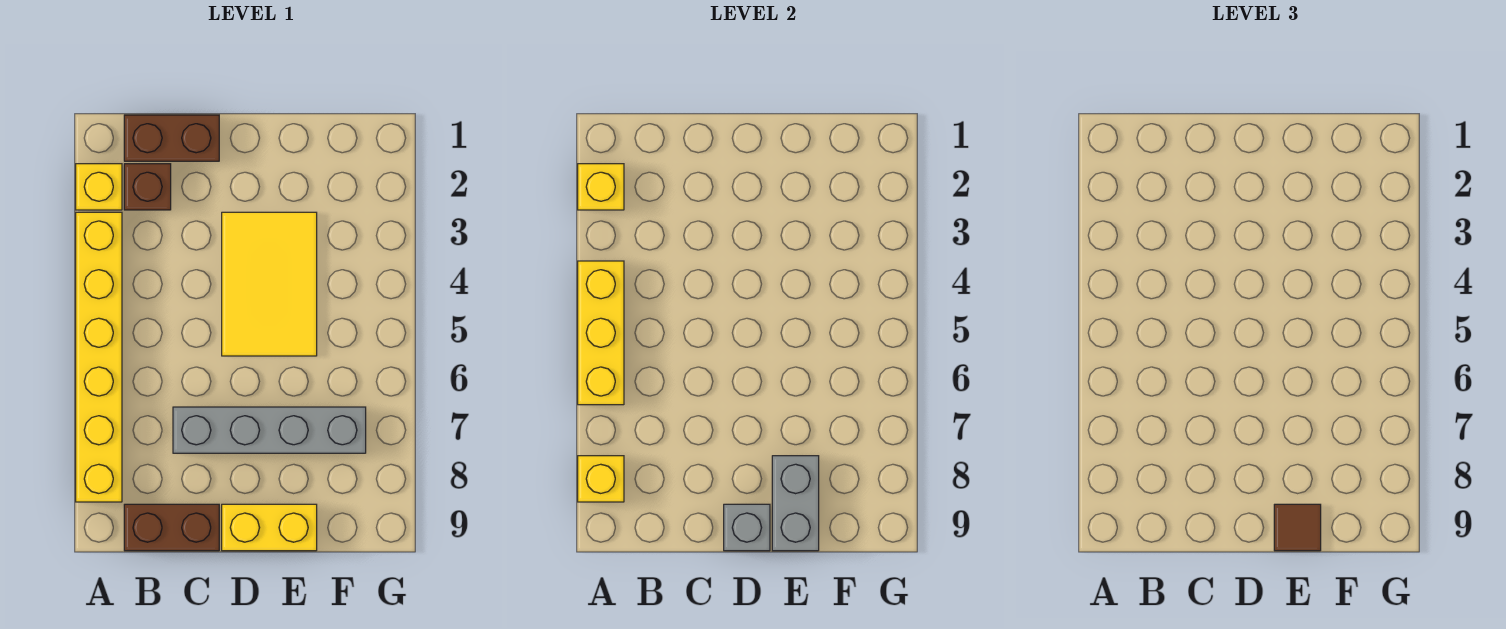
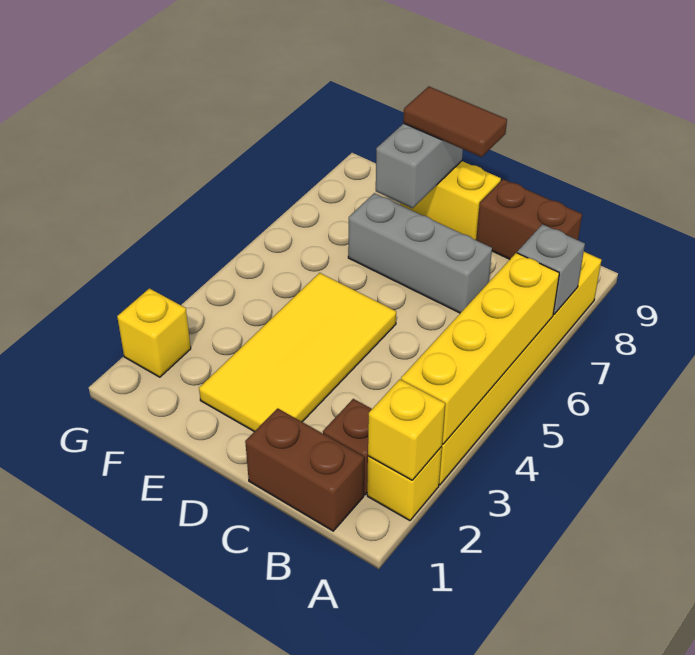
yellow 1x3 brick [578,261,624,405] -> yellow 1x4 brick [401,253,559,444]
yellow 1x1 brick [578,456,624,502] -> yellow 1x1 brick moved to [117,288,191,377]
grey 1x4 brick [173,407,366,453] -> grey 1x3 brick [348,193,492,313]
yellow 2x3 tile [222,212,317,356] -> yellow 2x4 tile [199,273,396,432]
grey 1x1 brick [724,504,770,551] -> grey 1x1 brick moved to [517,224,585,315]
brown 1x1 tile [1274,504,1321,551] -> brown 1x2 tile [403,87,507,157]

